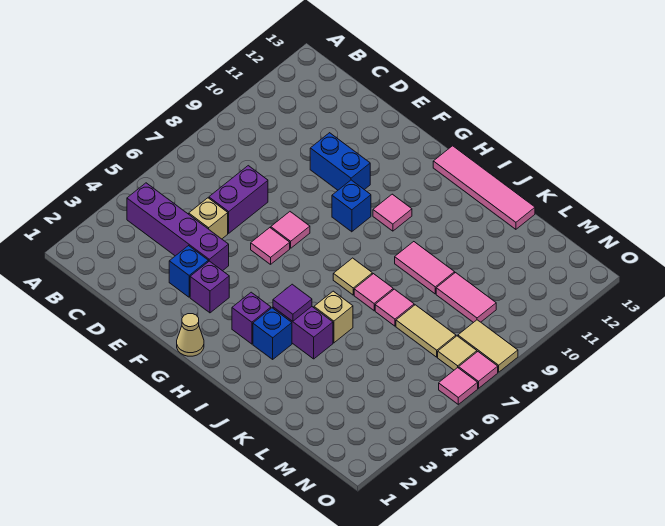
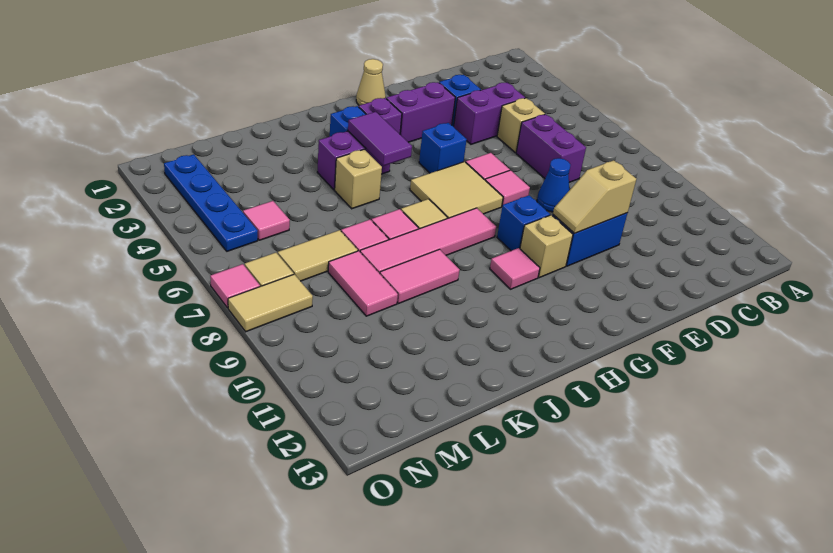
purple 1x4 brick [127,183,229,271] -> purple 1x2 brick [454,83,525,144]
none -> blue 1x1 cone [537,158,570,212]
none -> tan 1x2 slope [553,160,636,234]
purple 1x1 brick [190,261,229,313] -> purple 1x2 brick [386,82,455,142]
none -> blue 1x1 brick [419,123,467,173]
none -> tan 2x2 tile [410,162,503,218]
none -> tan 1x1 brick [520,215,573,278]
pink 1x4 tile [433,146,535,229] -> pink 1x4 tile moved to [360,208,496,273]
purple 1x1 tile [273,284,312,321] -> purple 1x2 tile [348,112,412,166]
pink 1x2 tile [436,273,496,323] -> pink 1x2 tile turned to [328,251,398,316]
none -> blue 1x4 plate [164,154,258,251]
pink 1x1 tile [439,368,478,404] -> pink 1x1 tile moved to [243,201,290,240]

